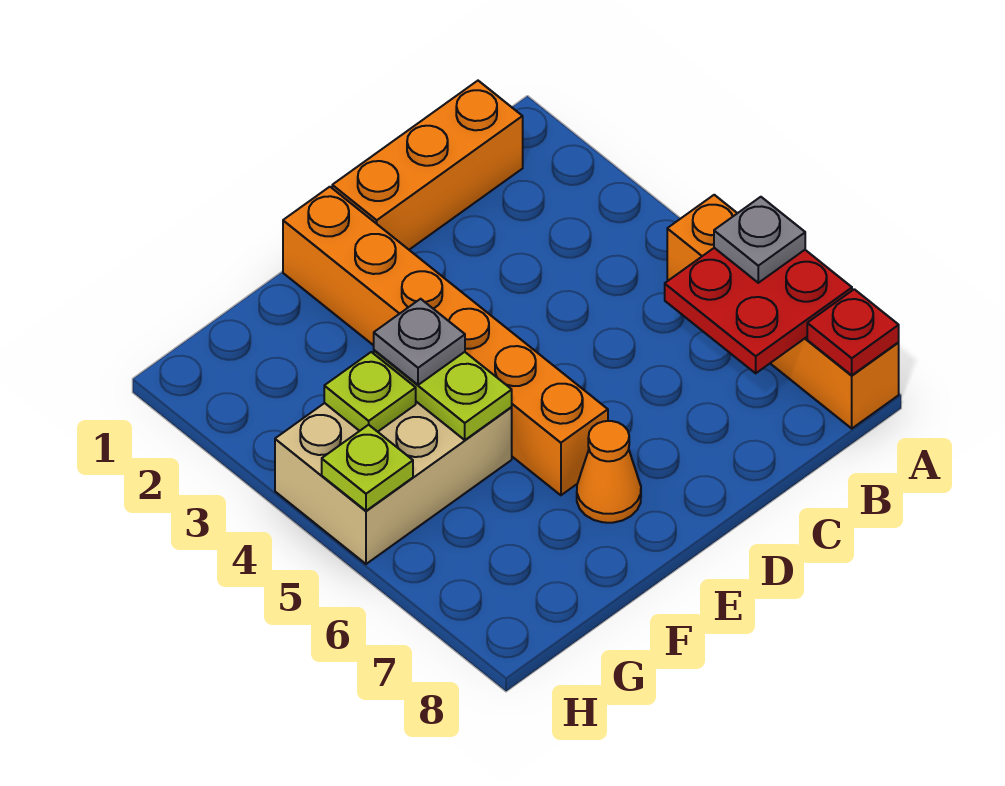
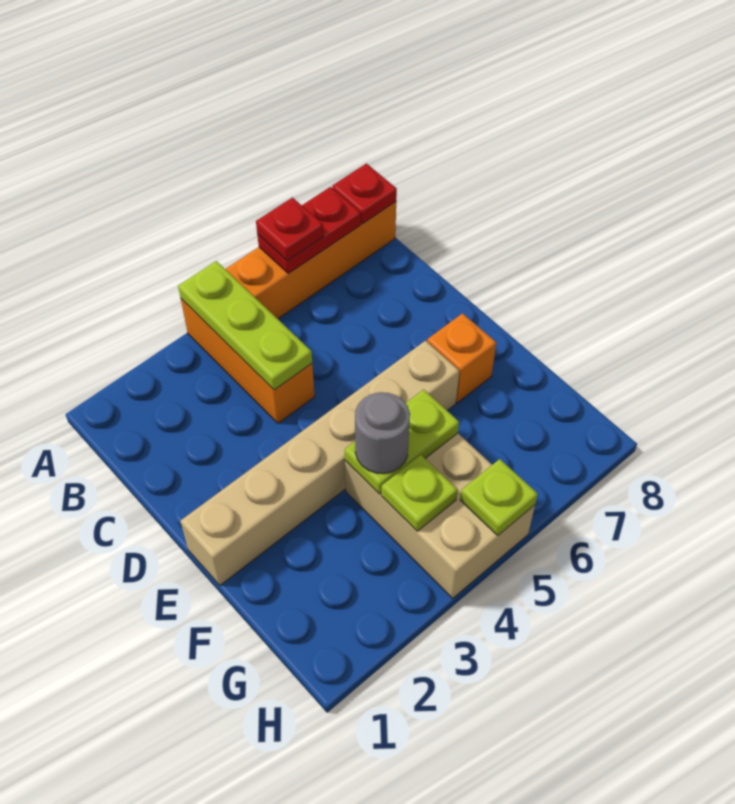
none -> lime 1x3 plate [178,261,312,390]
red 2x2 plate [665,248,852,373] -> red 1x2 plate [257,187,361,274]
grey 1x1 plate [714,197,805,283] -> red 1x1 plate [256,198,324,261]
orange 1x3 brick [332,81,523,250] -> orange 1x3 brick moved to [181,299,315,423]
orange 1x6 brick [283,187,608,495] -> tan 1x6 brick [181,341,459,585]
orange 1x1 cone [577,421,641,523] -> orange 1x1 brick [427,313,496,403]
grey 1x1 plate [374,299,465,385] -> grey 1x1 round brick [355,392,410,474]

